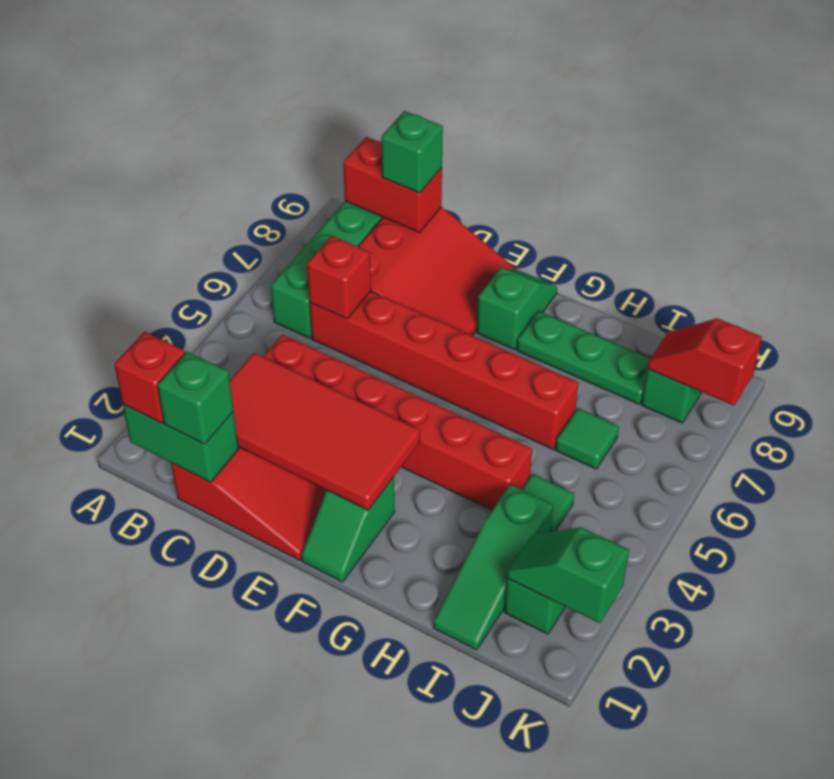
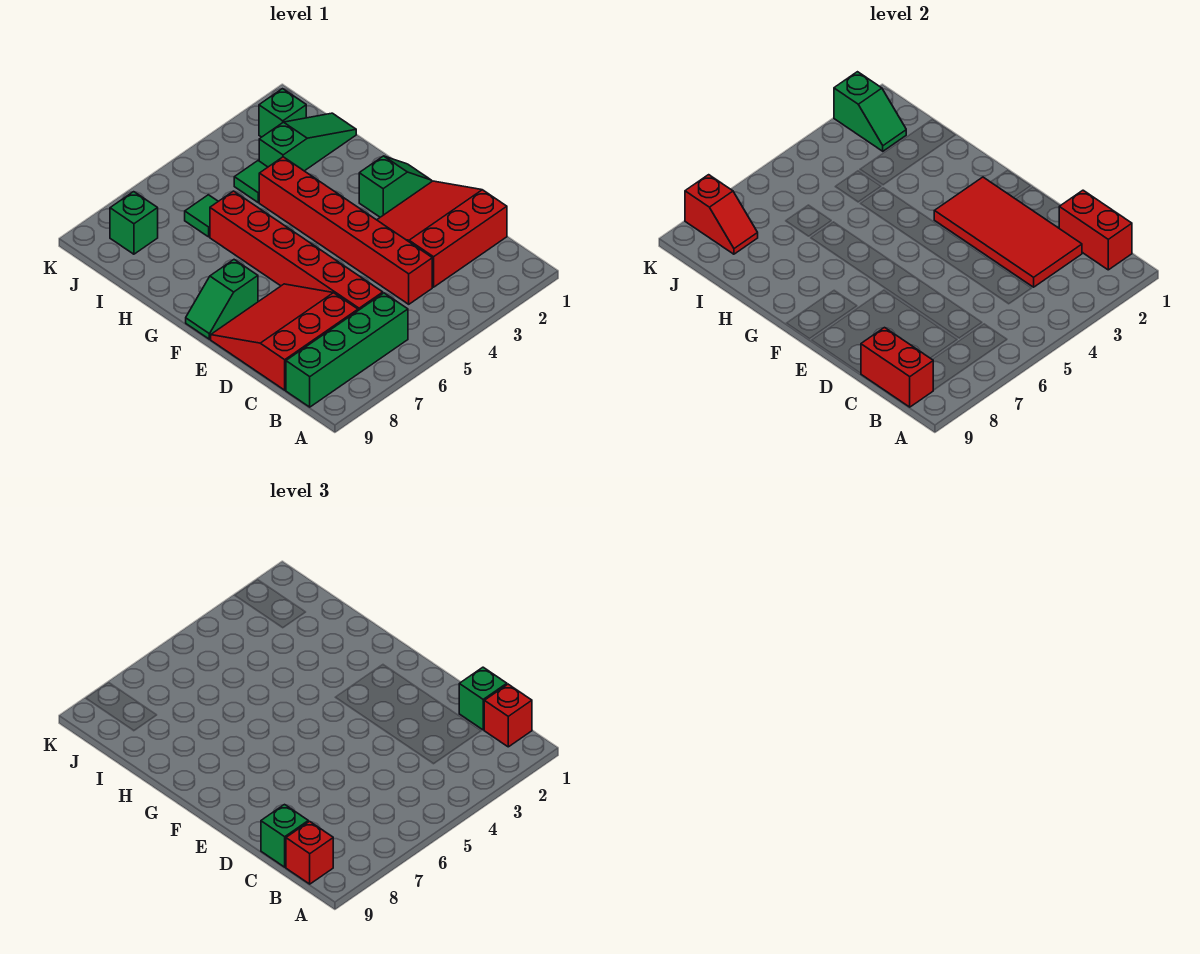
green 1x2 brick [123,405,238,482] -> red 1x2 brick [1059,190,1132,270]
red 1x1 brick [307,235,371,319] -> red 1x1 brick moved to [286,821,333,884]
green 1x3 plate [517,311,650,404] -> none

